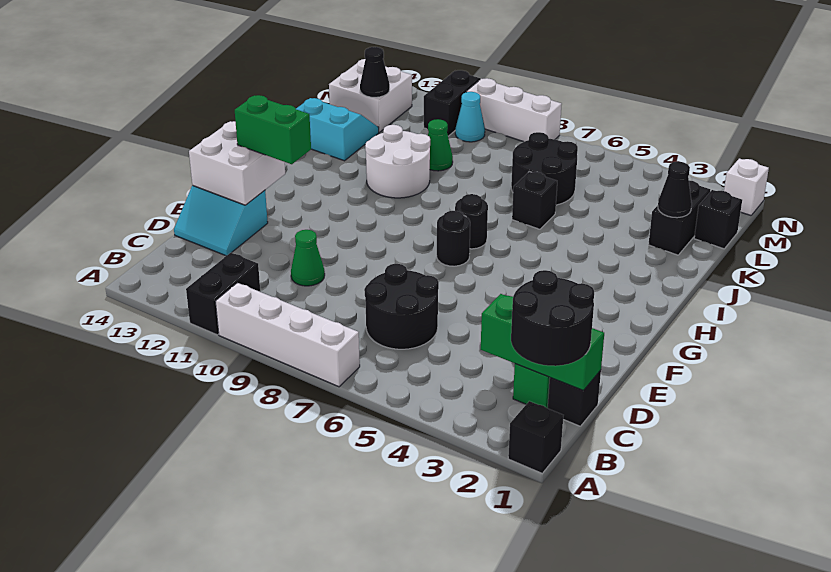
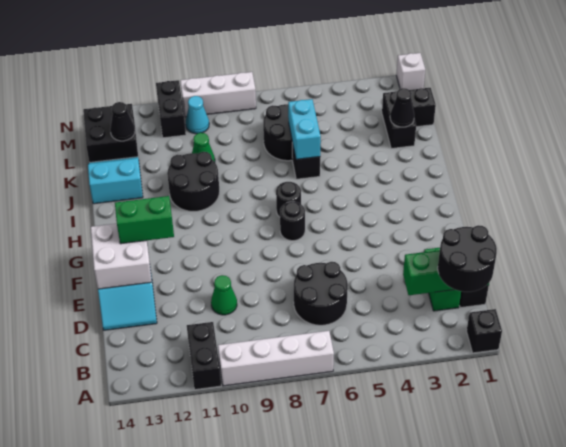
white 2x2 round brick [365,125,430,198] -> black 2x2 round brick [167,152,220,211]
none -> cyan 1x2 brick [288,99,321,159]
white 2x2 brick [329,59,412,132] -> black 2x2 brick [83,104,138,162]

